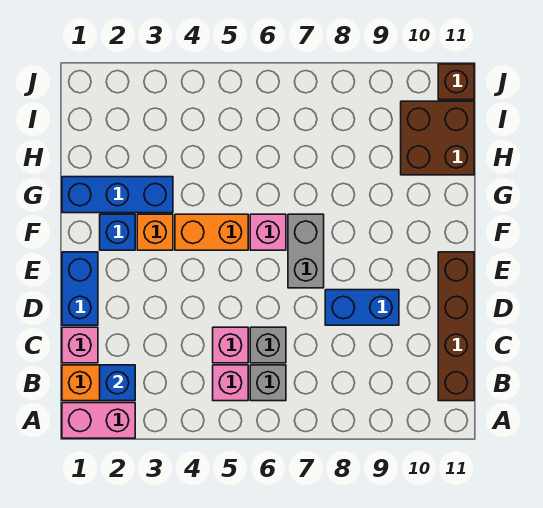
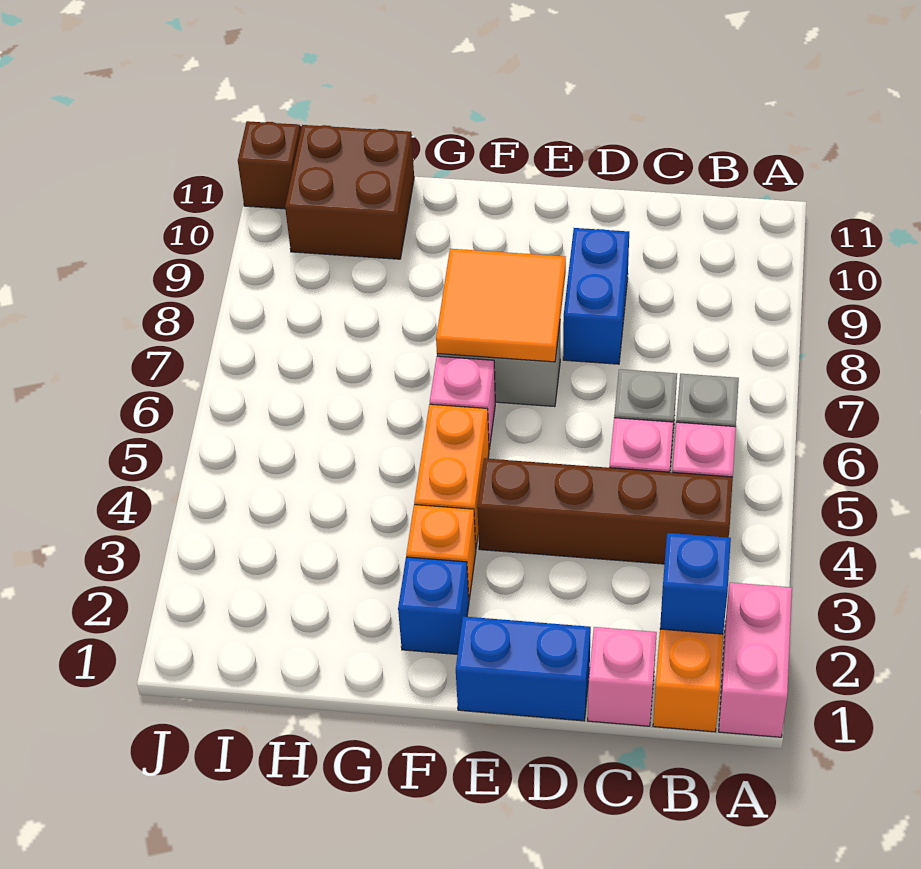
brown 1x4 brick [438,252,474,401] -> brown 1x4 brick moved to [477,458,733,564]
none -> orange 2x2 tile [436,249,566,362]
blue 1x3 brick [62,177,173,213] -> none

